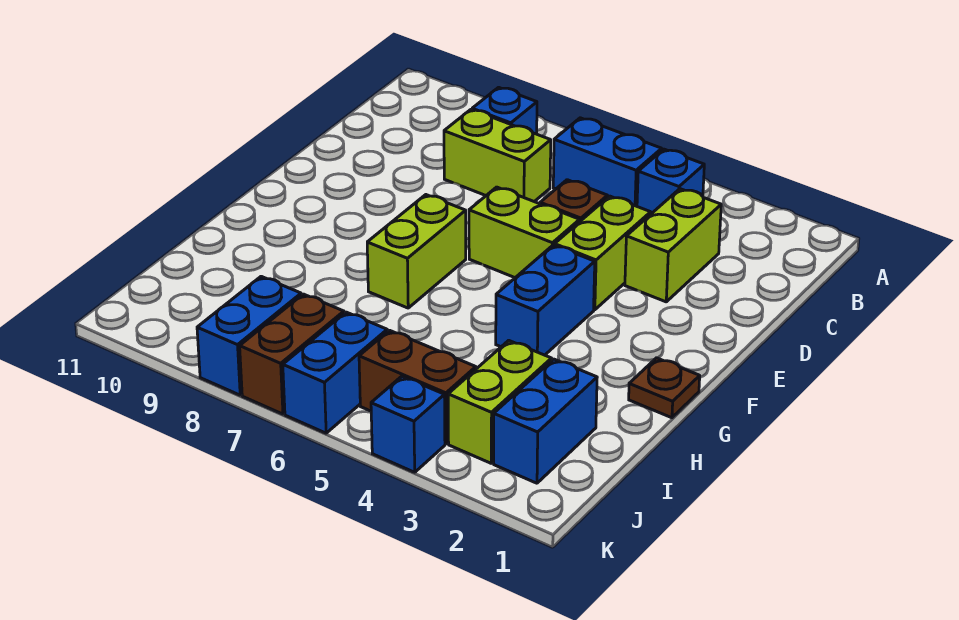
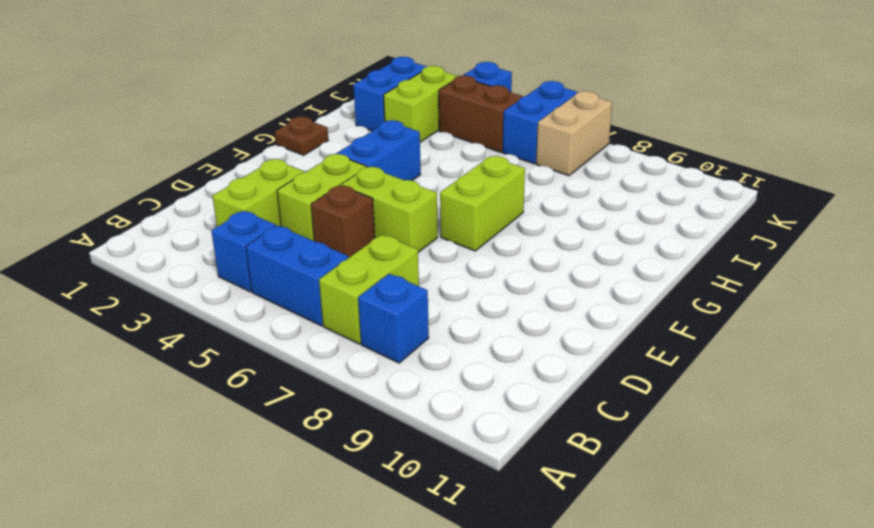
lime 1x2 brick [444,110,551,202] -> lime 1x2 brick turned to [319,235,419,344]
brown 1x2 brick [240,294,344,414] -> tan 1x2 brick [536,91,612,176]
blue 1x2 brick [197,276,301,395] -> none

